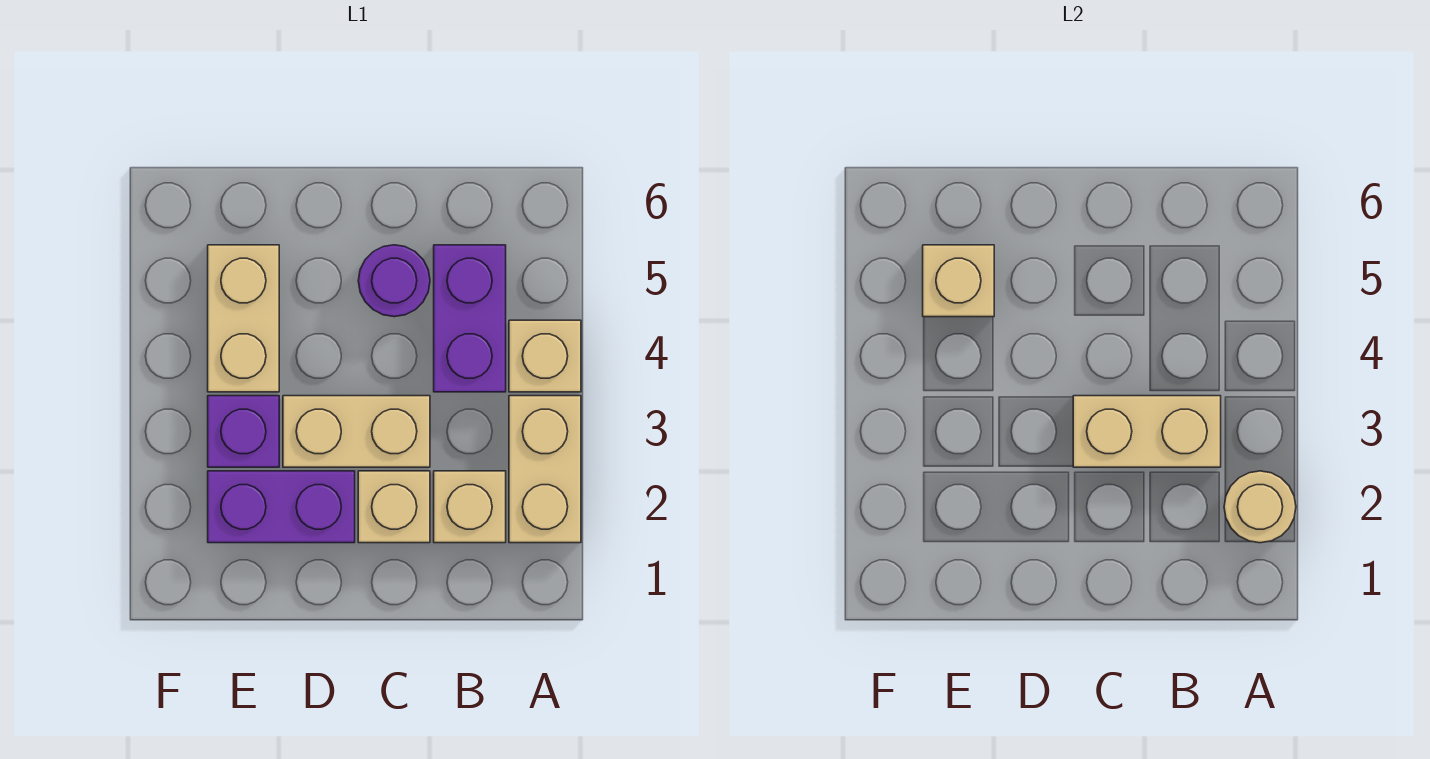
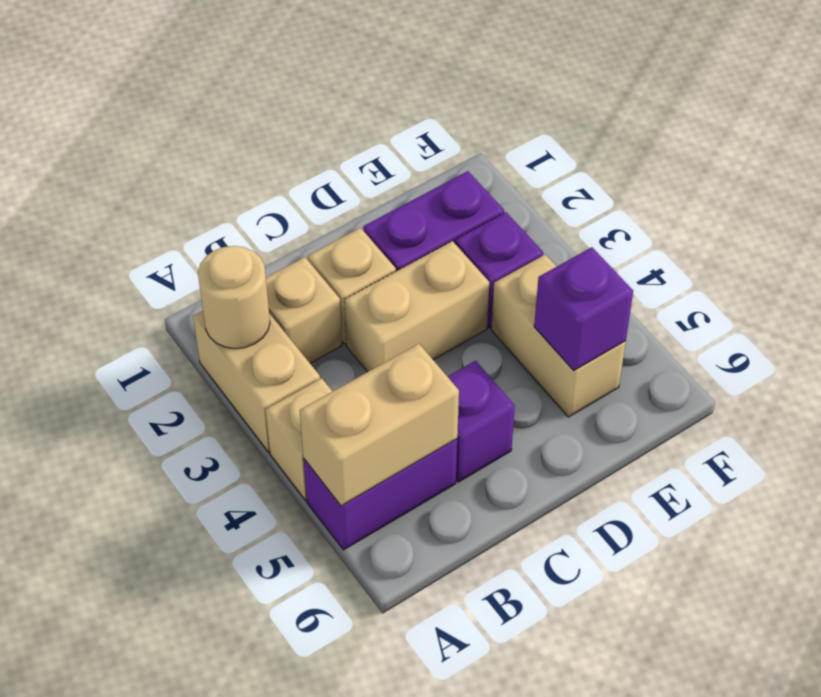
tan 1x2 brick [1073,396,1221,467] -> tan 1x2 brick moved to [300,344,459,506]
purple 1x2 brick [434,245,506,392] -> purple 1x2 brick turned to [304,439,457,550]
purple 1x1 round brick [358,245,430,317] -> purple 1x1 brick [448,361,515,482]
tan 1x1 brick [923,245,994,317] -> purple 1x1 brick [534,247,633,371]

